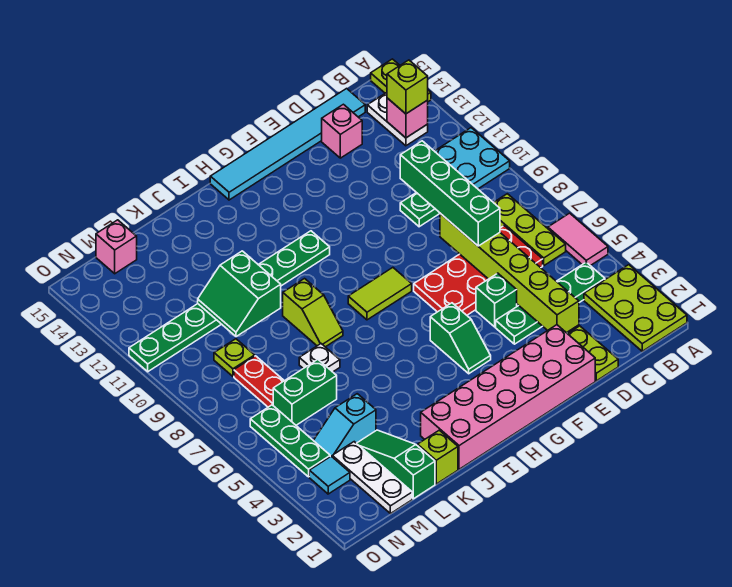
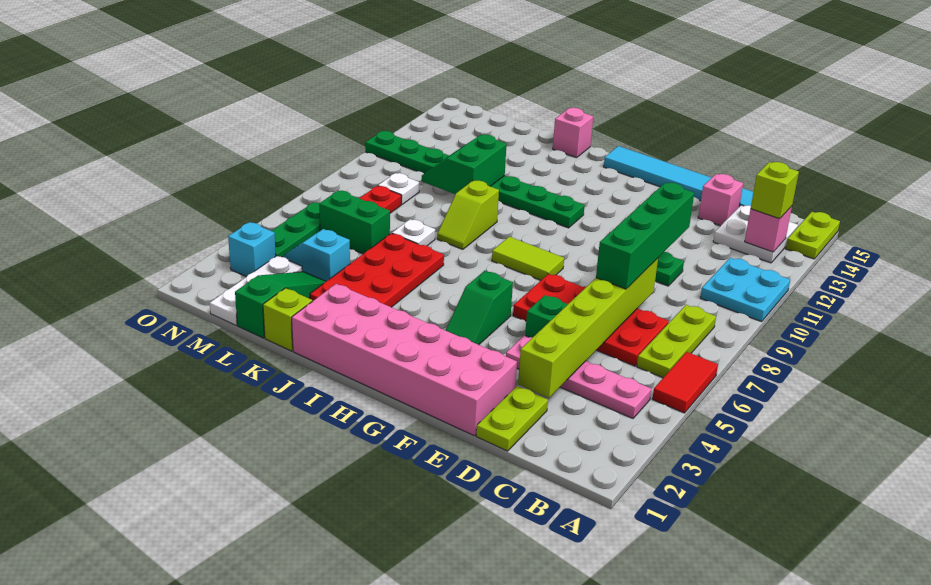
lime 2x3 plate [584,265,687,351] -> none
pink 1x2 tile [548,213,608,266] -> red 1x2 tile [653,352,718,413]
green 1x4 plate [496,262,605,344] -> pink 1x4 plate [506,335,651,418]
white 1x2 plate [367,93,428,146] -> white 2x2 plate [713,205,798,263]
none -> red 2x4 plate [310,233,444,307]
lime 1x1 plate [214,339,255,376] -> white 1x1 plate [378,173,419,204]
pink 1x1 brick [96,220,137,274] -> pink 1x1 brick moved to [553,108,593,158]
cyan 1x1 tile [309,456,350,494] -> cyan 1x1 brick [228,222,276,277]

